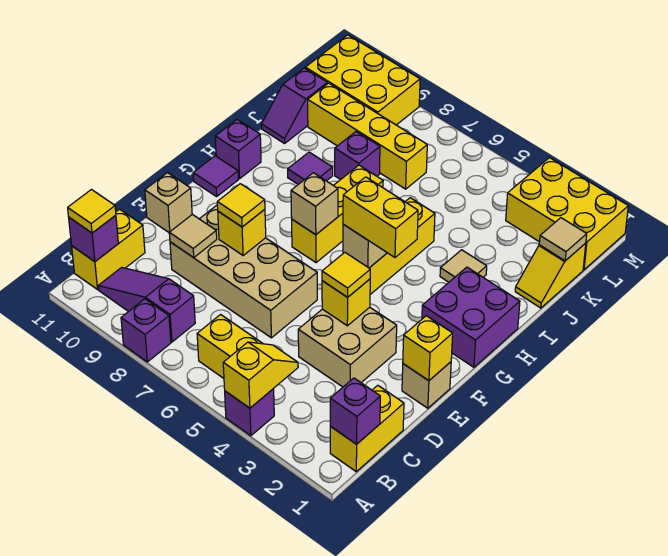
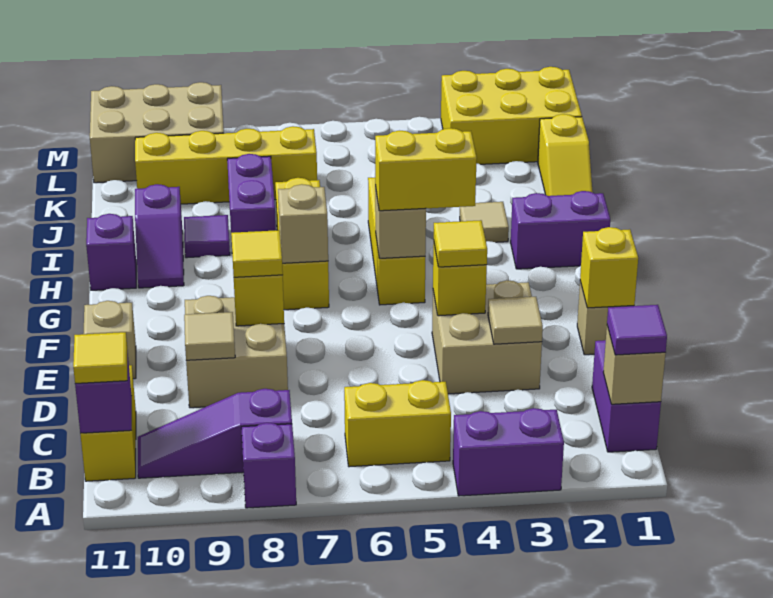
purple 1x1 brick [225,389,274,436] -> purple 1x2 brick [453,408,564,496]
yellow 1x2 slope [223,342,298,408] -> none
yellow 1x2 brick [330,385,404,472] -> purple 1x2 brick [592,340,661,452]
purple 1x1 brick [330,378,380,444] -> tan 1x1 brick [603,326,666,404]
tan 2x4 brick [170,205,317,338] -> tan 2x2 brick [185,296,288,408]
purple 2x2 brick [422,267,520,367] -> purple 1x2 brick [511,191,610,269]
purple 1x1 tile [193,156,238,197] -> purple 1x1 tile moved to [607,305,667,355]
purple 1x1 brick [335,132,380,180] -> purple 1x2 brick [227,154,276,240]
purple 1x2 slope [262,68,327,144] -> purple 1x2 slope moved to [135,184,184,288]
tan 1x1 tile [539,218,587,261] -> tan 1x1 tile moved to [488,297,543,344]
yellow 2x3 brick [305,35,420,125] -> tan 2x3 brick [90,82,224,183]

